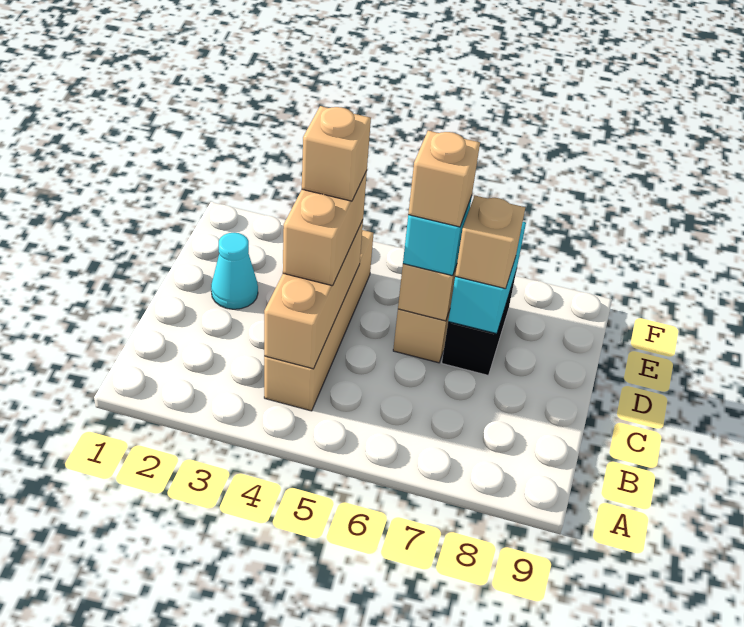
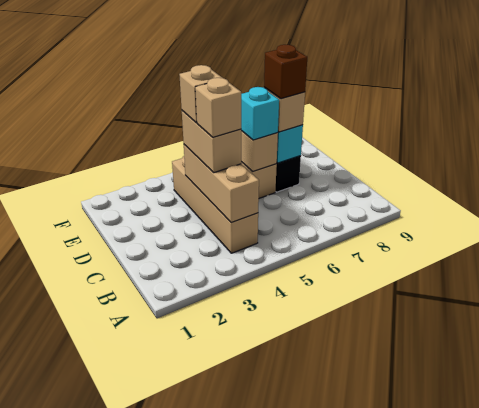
cyan 1x1 cone [211,233,258,309] -> none
tan 1x1 brick [408,131,480,227] -> tan 1x1 brick moved to [195,78,241,137]
none -> brown 1x1 brick [264,45,307,99]

